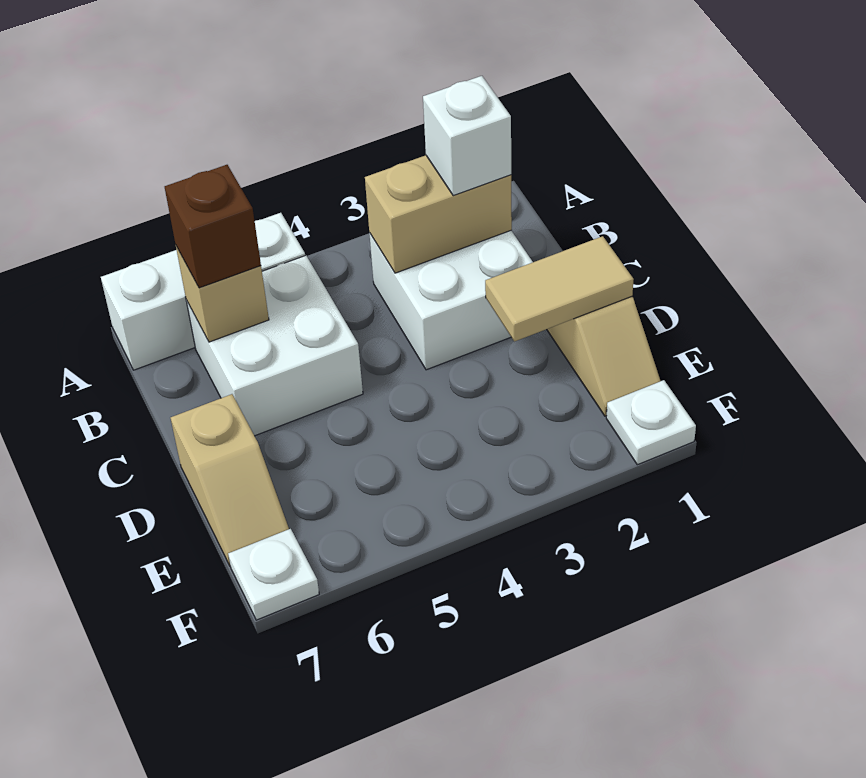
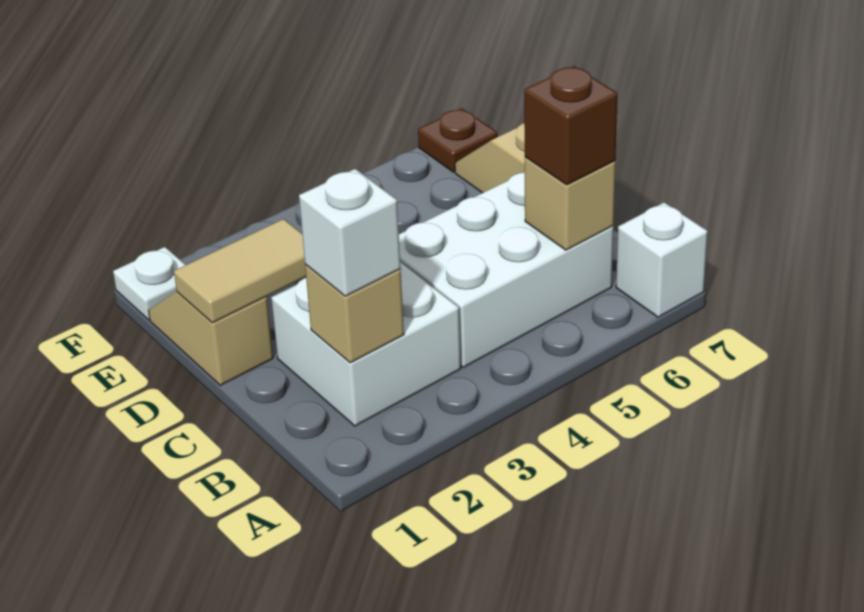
white 1x3 brick [101,213,305,370] -> white 1x1 brick [616,202,707,317]
tan 1x2 brick [365,155,512,273] -> tan 1x1 brick [305,264,404,363]
white 2x2 brick [186,255,363,436] -> white 2x3 brick [399,172,613,367]
white 1x1 plate [228,529,319,620] -> brown 1x1 plate [418,108,497,172]

